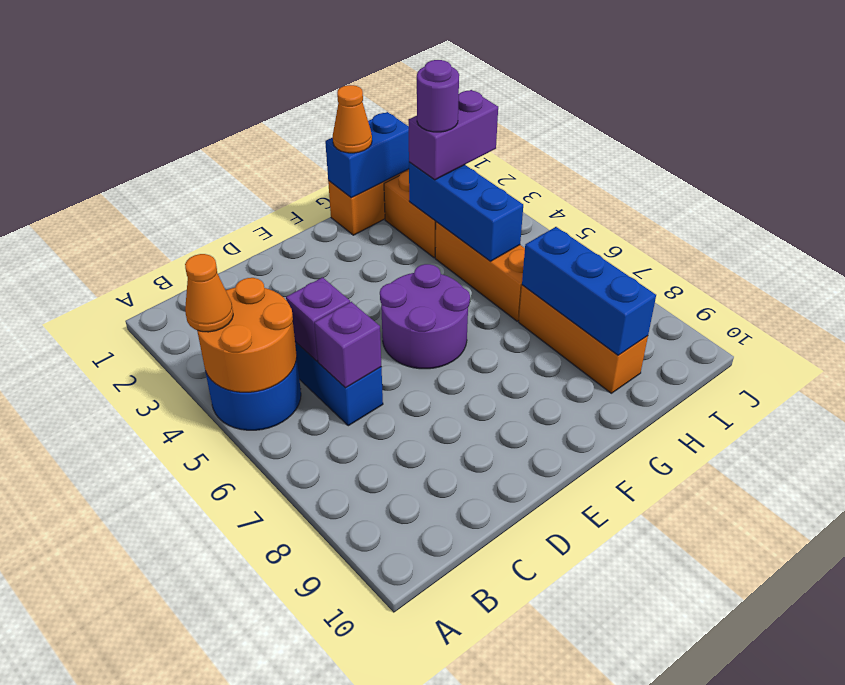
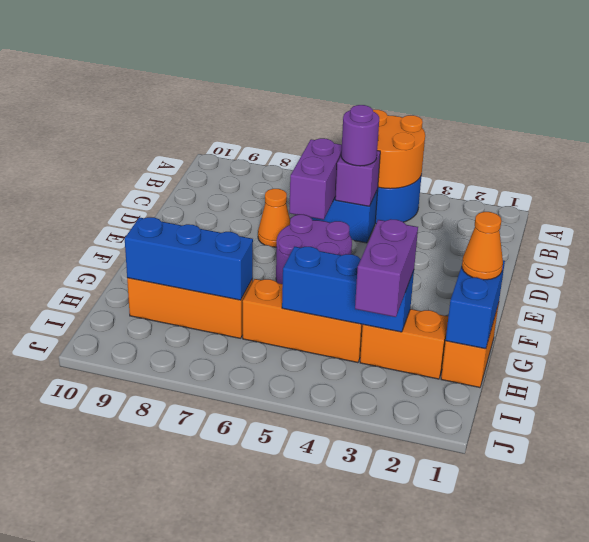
orange 1x1 cone [185,254,233,332] -> orange 1x1 cone moved to [258,189,290,247]
purple 1x1 brick [314,302,381,388] -> purple 1x2 brick [289,138,342,220]
purple 1x1 round brick [417,60,459,132] -> purple 1x1 round brick moved to [341,105,379,166]

